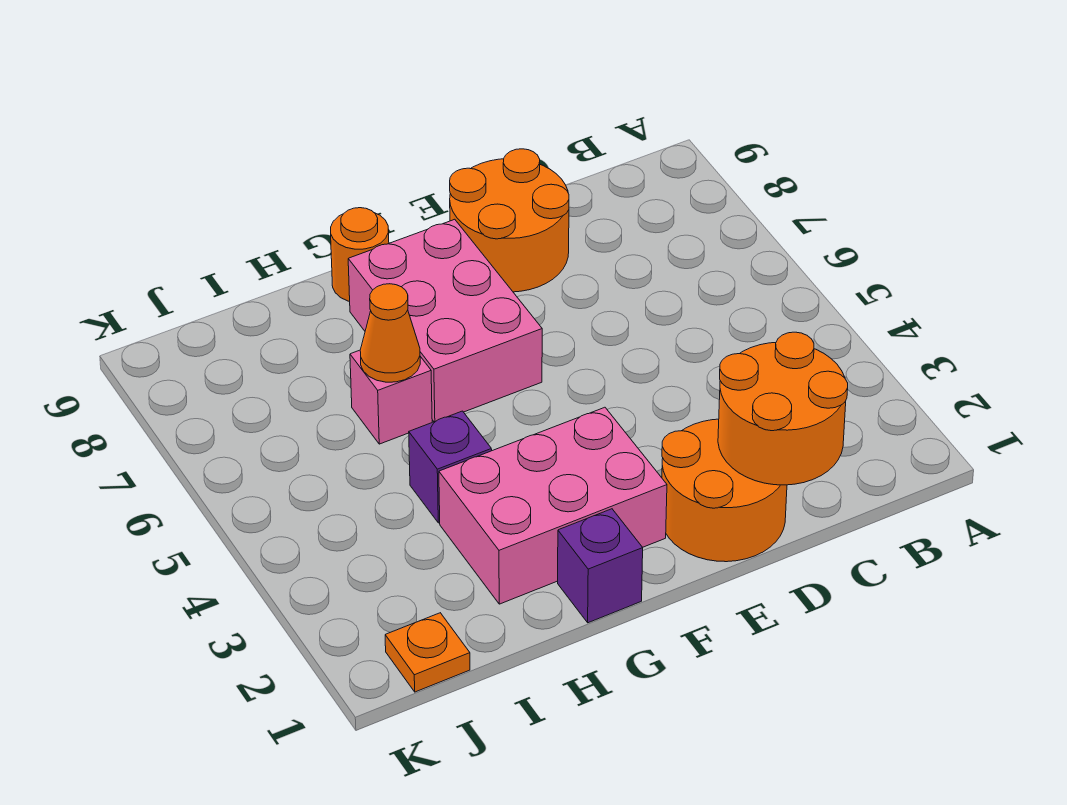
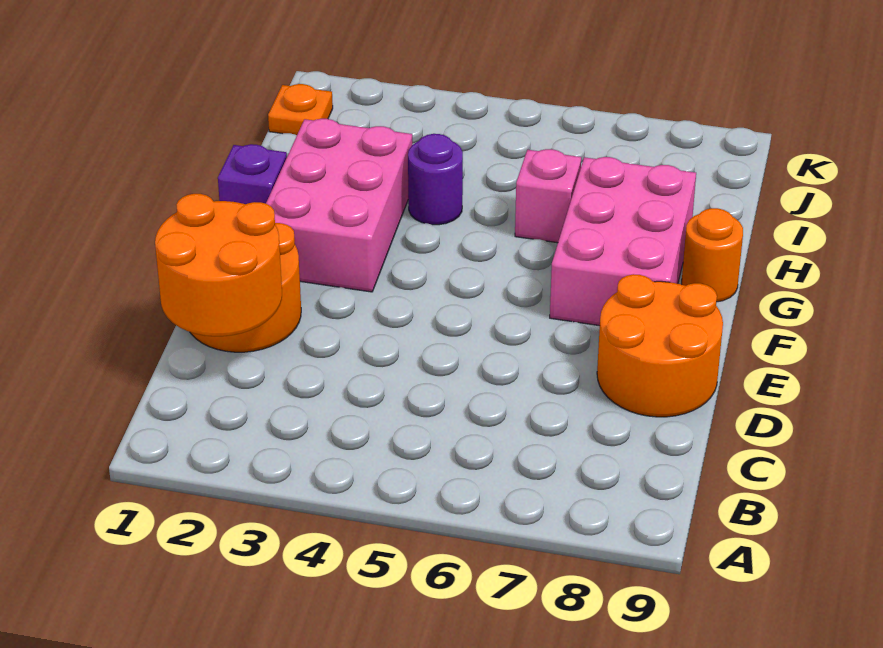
pink 2x3 brick [348,219,542,422] -> pink 2x3 brick turned to [550,157,696,326]
purple 1x1 brick [409,411,492,523] -> purple 1x1 round brick [408,134,463,225]
orange 1x1 cone [360,284,420,382] -> none

